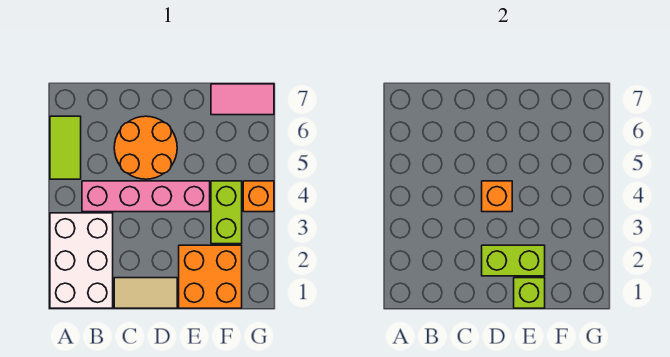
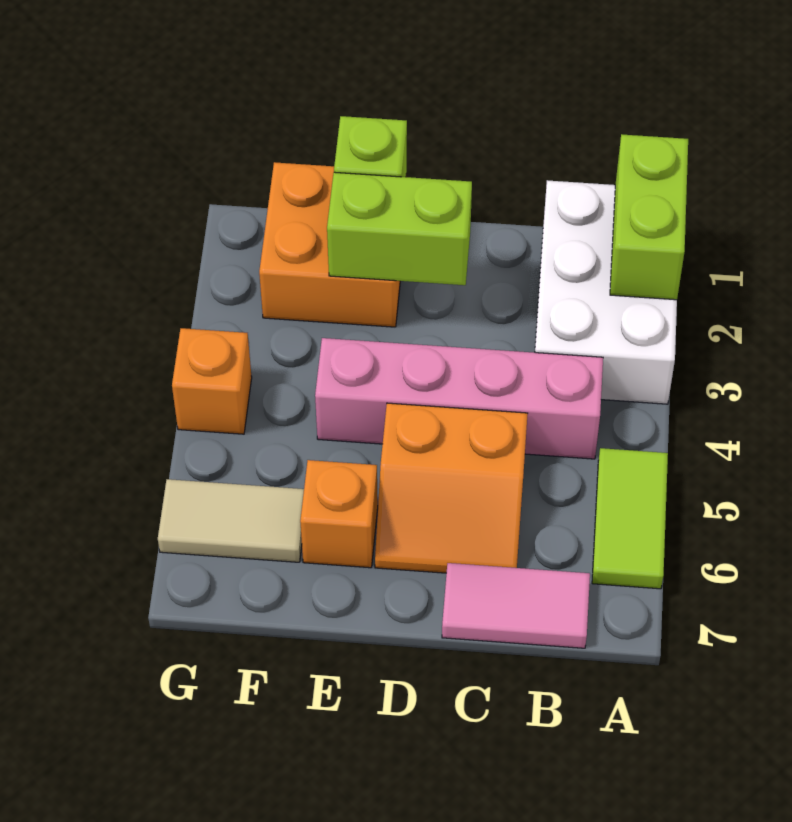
tan 1x2 tile [114,278,177,308] -> tan 1x2 tile moved to [158,479,304,562]
orange 2x2 round brick [114,116,177,179] -> orange 2x2 slope [375,403,528,573]
orange 1x1 brick [482,181,512,212] -> orange 1x1 brick moved to [300,460,378,568]
lime 1x2 brick [211,181,242,244] -> lime 1x2 brick moved to [610,134,688,300]
pink 1x2 tile [211,84,274,115] -> pink 1x2 tile moved to [442,563,590,648]

